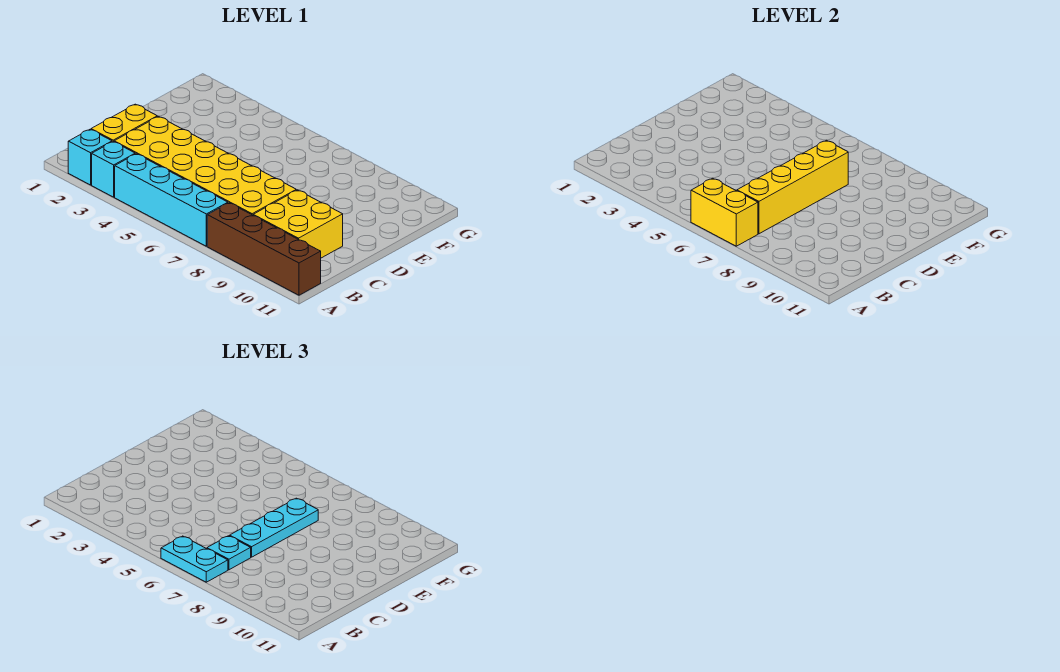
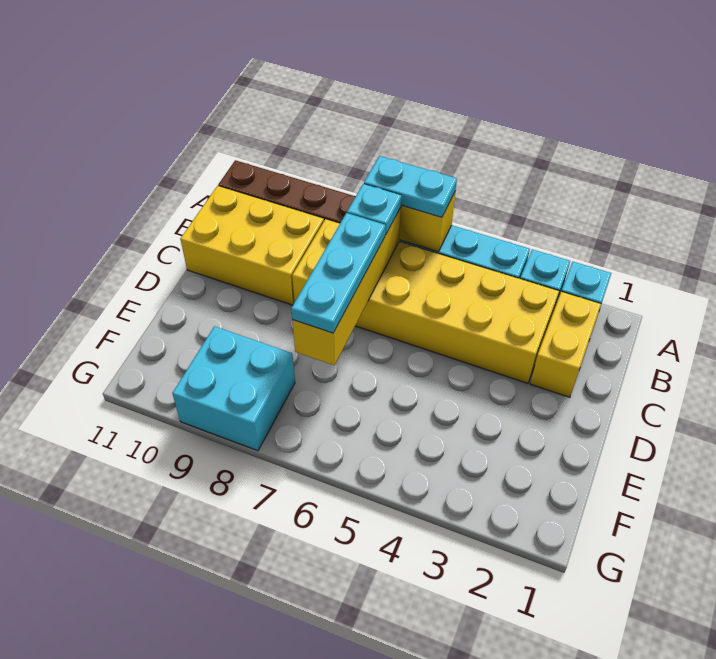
yellow 2x2 brick [253,190,343,258] -> yellow 2x3 brick [180,186,324,305]
none -> cyan 2x2 brick [172,326,295,451]

